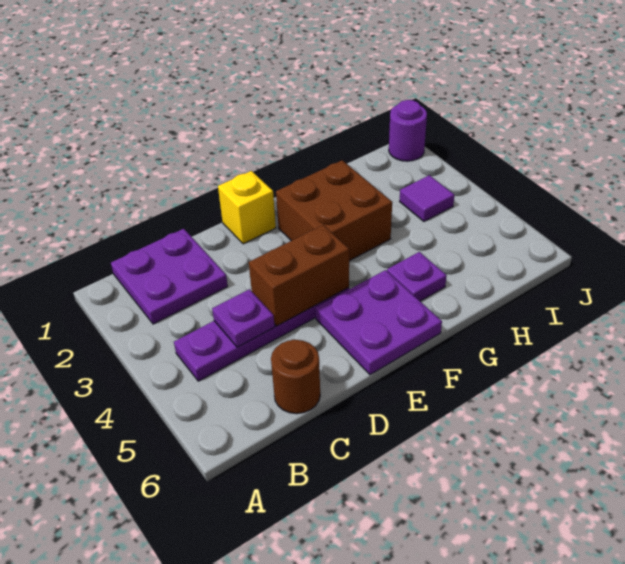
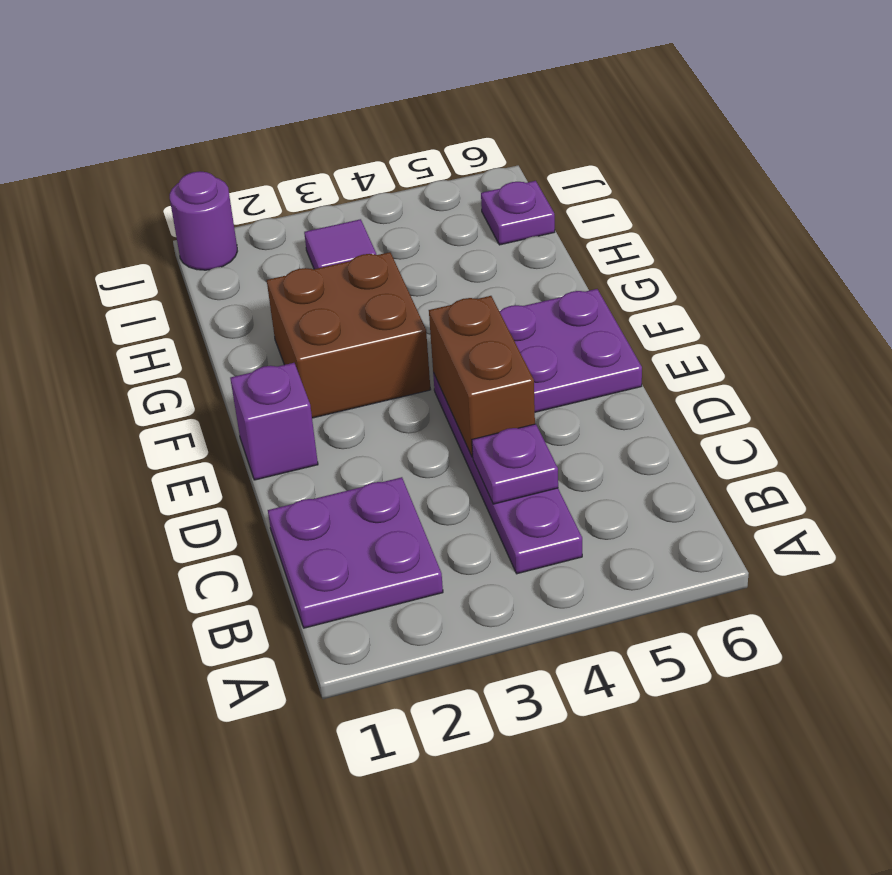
brown 1x1 round brick [271,340,320,414] -> none
yellow 1x1 brick [218,171,276,244] -> purple 1x1 brick [230,363,318,480]
purple 1x1 plate [387,252,447,301] -> purple 1x1 plate moved to [481,181,555,245]

